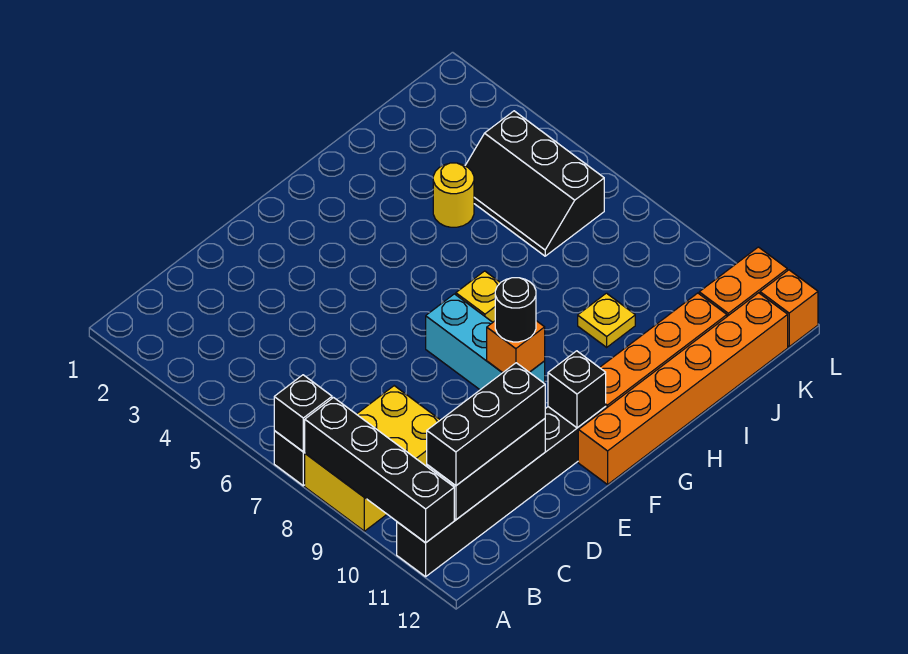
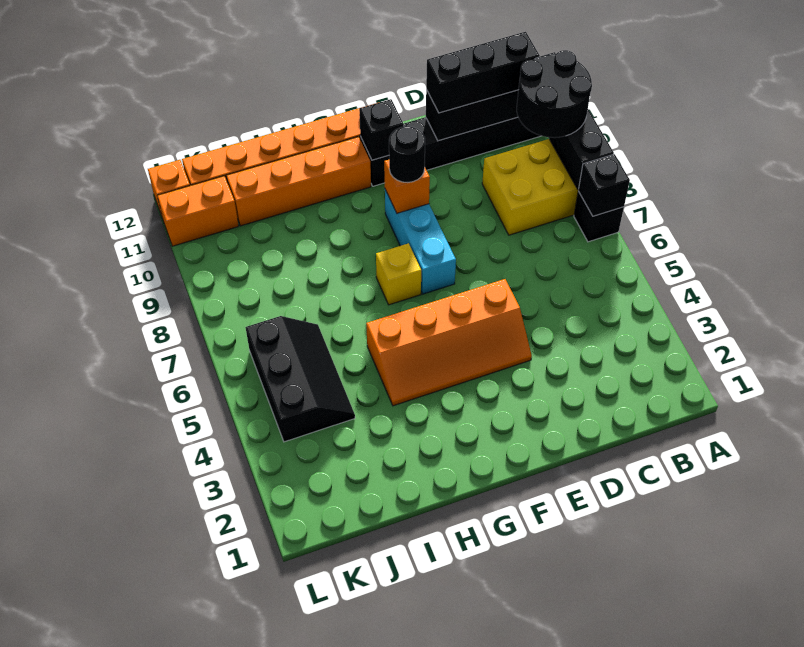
none -> black 2x2 round brick [517,50,592,138]
none -> orange 2x4 slope [366,279,532,406]
yellow 1x1 round brick [433,163,474,227] -> none
yellow 1x1 plate [578,293,635,347] -> none

